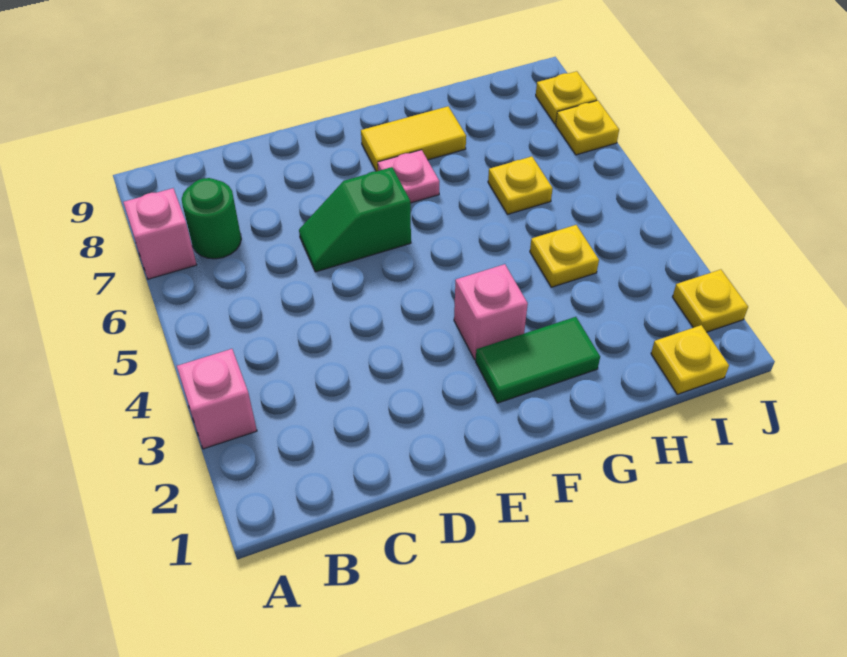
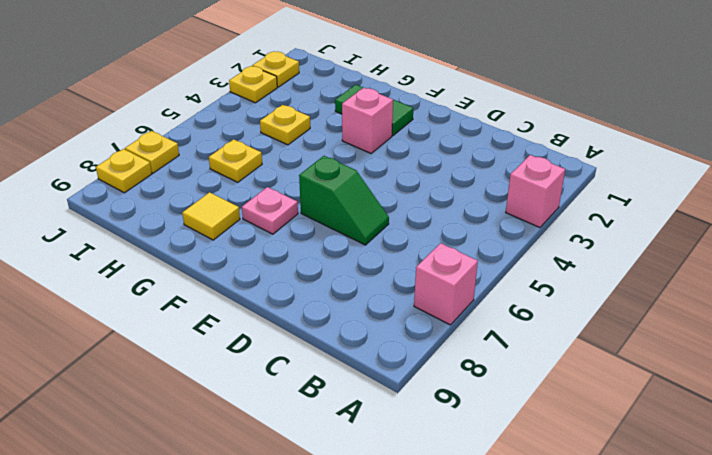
green 1x1 round brick [182,178,241,259] -> none
yellow 1x2 tile [361,106,466,171] -> yellow 1x1 tile [182,192,240,240]
yellow 1x1 plate [651,325,729,394] -> yellow 1x1 plate moved to [229,66,277,103]

